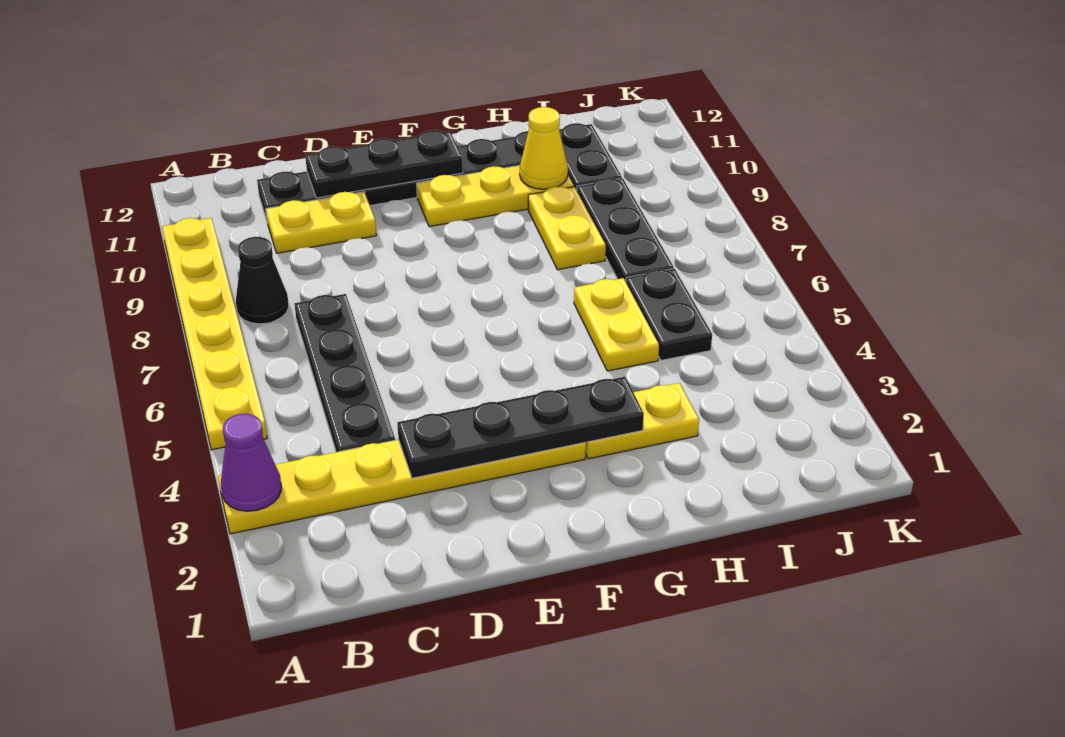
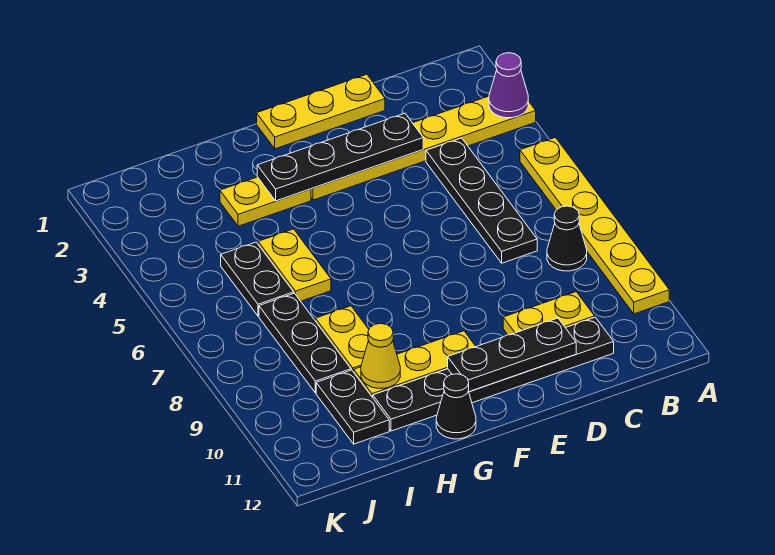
none -> yellow 1x3 plate [257,74,385,149]
none -> black 1x1 cone [436,374,476,439]

